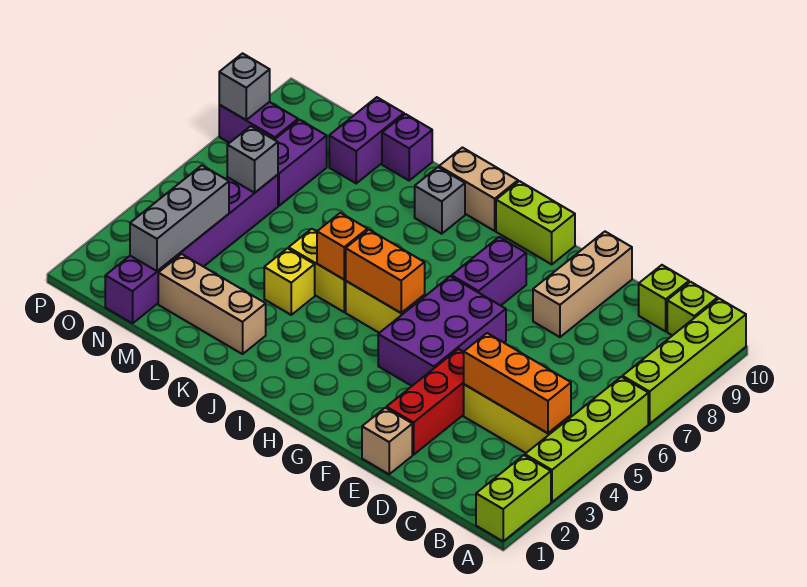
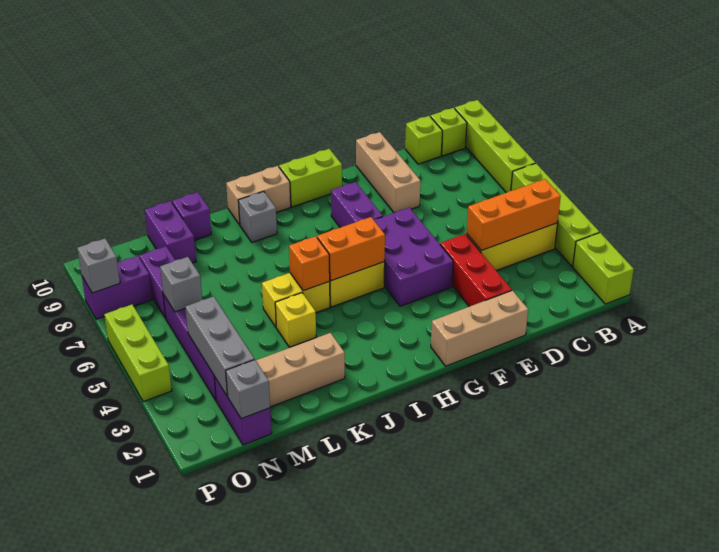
tan 1x1 brick [362,408,412,474] -> tan 1x3 brick [431,290,528,366]
none -> grey 1x1 brick [226,360,270,419]
none -> lime 1x3 brick [104,305,172,402]

